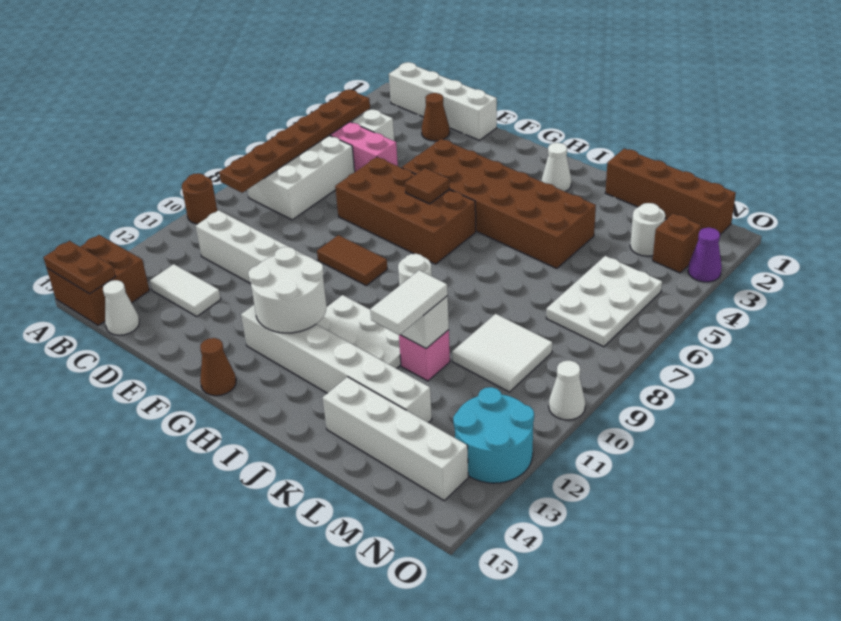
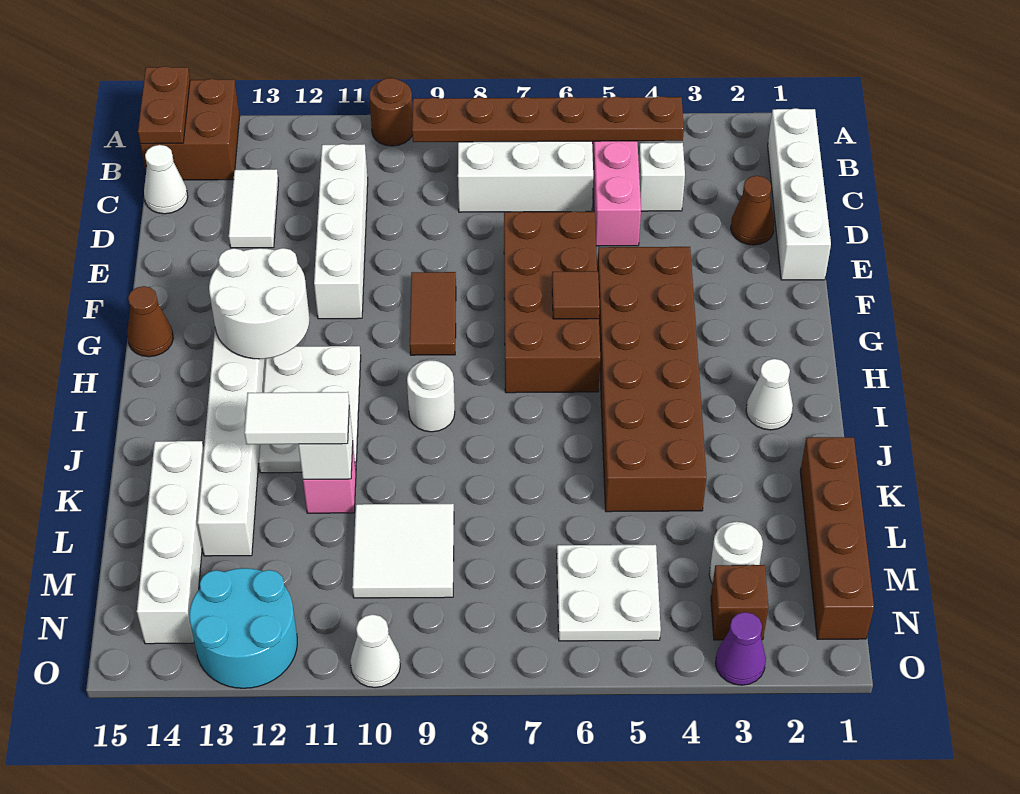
white 2x3 plate [546,256,662,347] -> white 2x2 plate [557,545,661,641]

